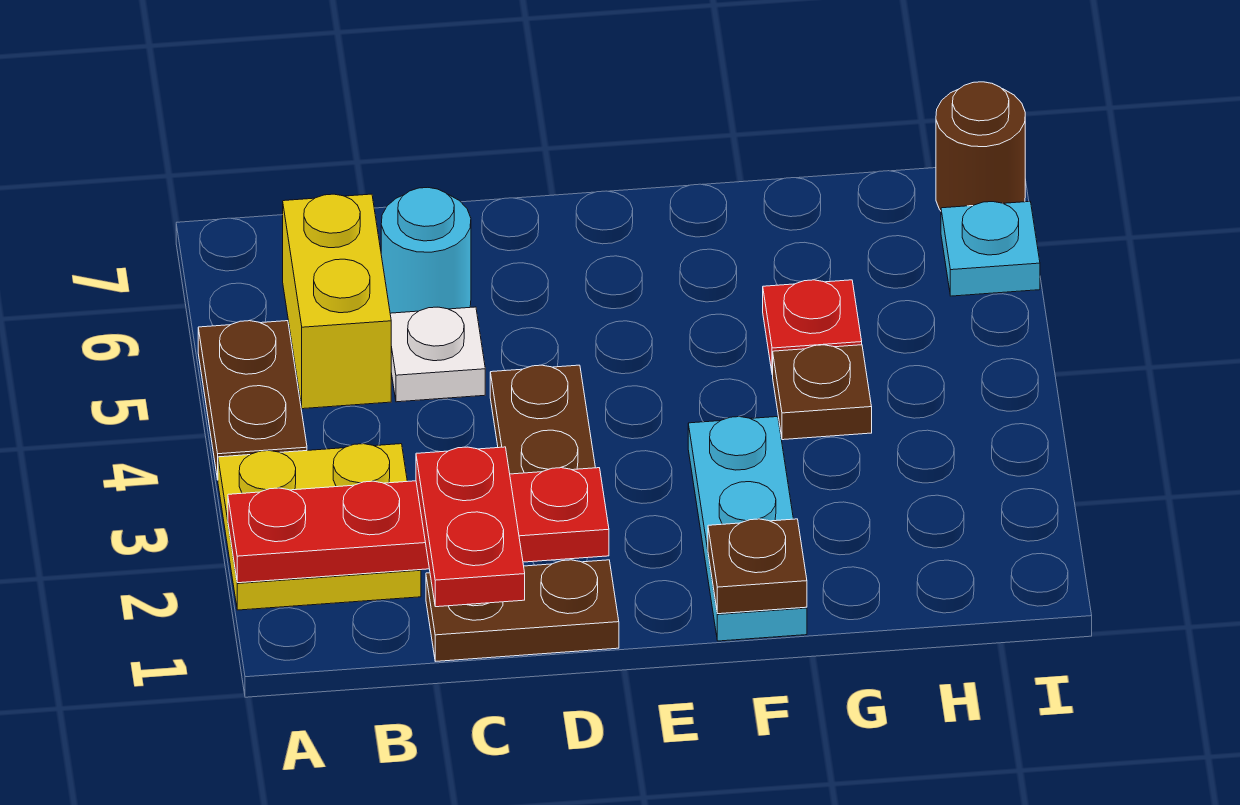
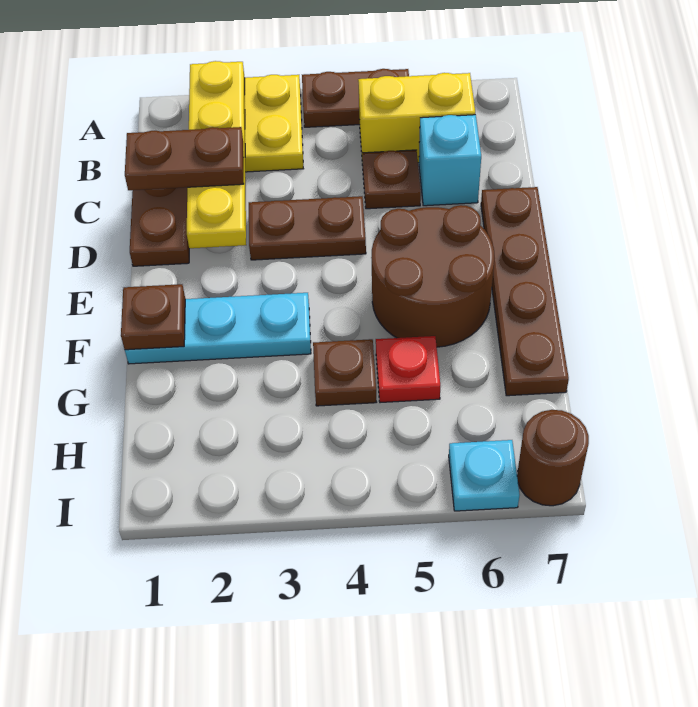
red 1x4 plate [228,468,609,583] -> yellow 1x4 plate [187,61,246,248]
red 1x2 plate [416,447,525,607] -> brown 1x2 plate [125,127,244,190]
white 1x1 plate [390,307,485,402] -> brown 1x1 plate [362,150,421,209]
cyan 1x1 round brick [381,188,471,313] -> cyan 1x1 brick [419,115,481,206]
none -> brown 1x4 plate [481,187,569,396]
none -> brown 2x2 round brick [371,205,495,347]

